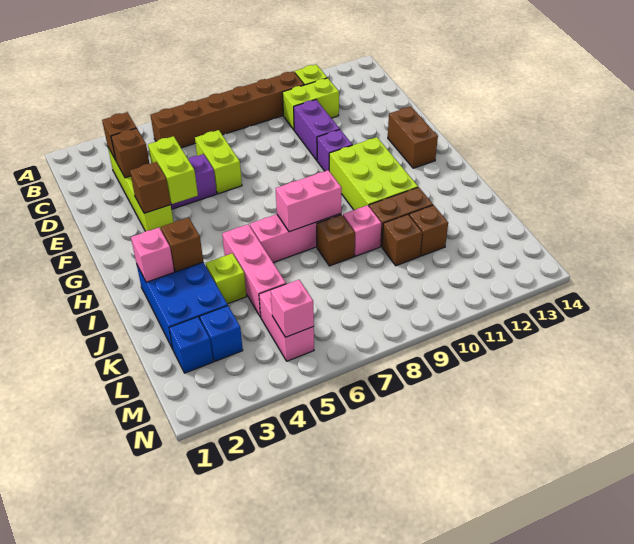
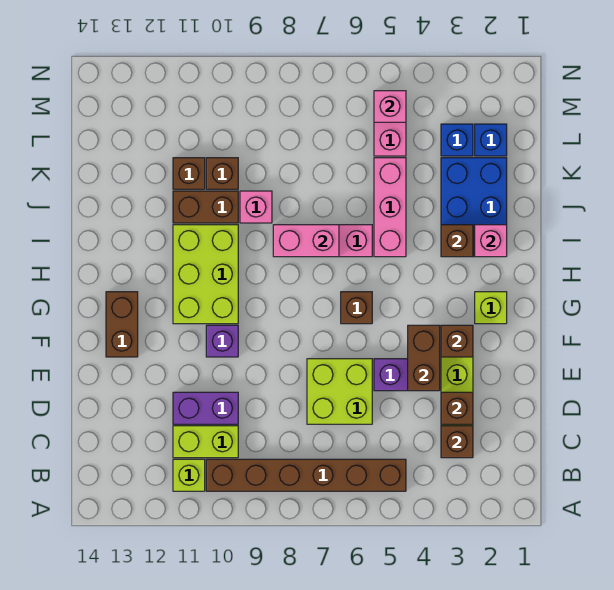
lime 1x2 brick [195,130,242,194] -> lime 2x2 brick [307,359,372,424]
purple 1x2 brick [294,100,340,160] -> purple 1x2 brick turned to [173,392,238,424]
lime 1x2 brick [148,136,198,204] -> brown 1x2 brick [408,325,440,391]
lime 1x1 brick [206,253,247,304] -> lime 1x1 brick moved to [475,292,507,324]
brown 1x1 brick [317,215,355,266] -> brown 1x1 brick moved to [341,292,372,324]

